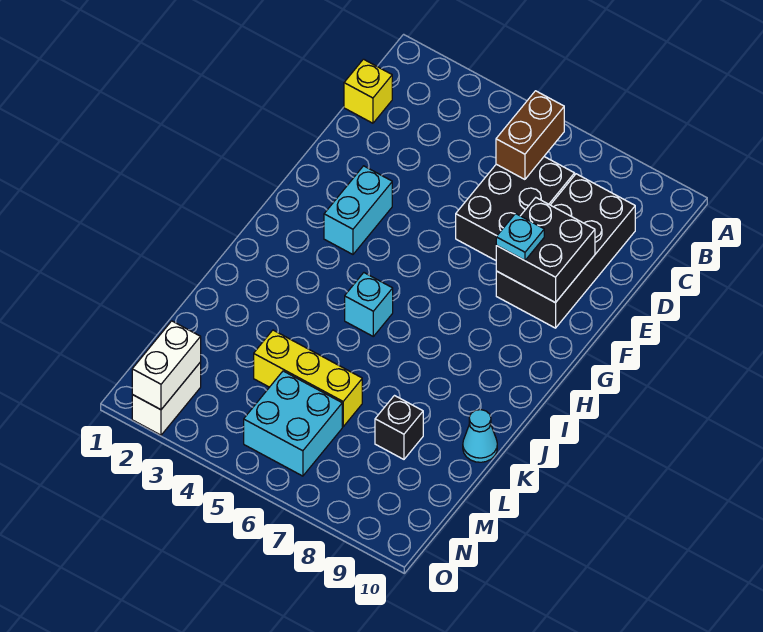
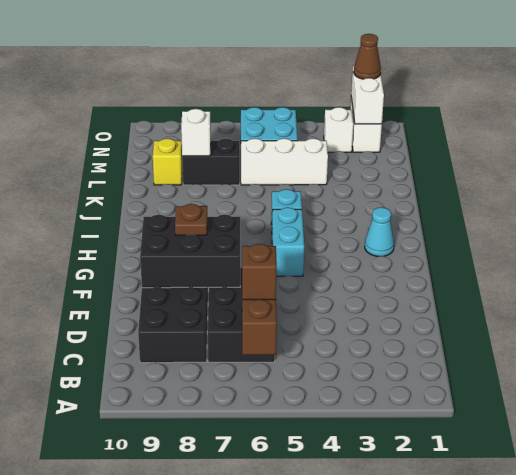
yellow 1x1 brick [344,59,392,123] -> yellow 1x1 brick moved to [153,138,182,185]
none -> brown 1x1 brick [242,244,277,300]
black 2x2 brick [496,198,595,303] -> black 2x3 brick [140,215,240,288]
cyan 1x2 brick [324,166,392,254] -> cyan 1x2 brick moved to [272,207,304,276]
cyan 1x1 plate [496,214,544,260] -> brown 1x1 plate [175,204,207,235]
cyan 1x1 cone [463,410,497,462] -> cyan 1x1 cone moved to [365,207,394,256]
yellow 1x3 brick [254,330,362,427] -> white 1x3 brick [241,138,328,185]
black 1x1 brick [375,396,423,459] -> black 1x2 brick [182,138,240,185]
none -> white 1x1 brick [181,109,211,156]
none -> white 1x1 brick [324,107,353,152]
none -> brown 1x1 cone [354,34,381,79]

